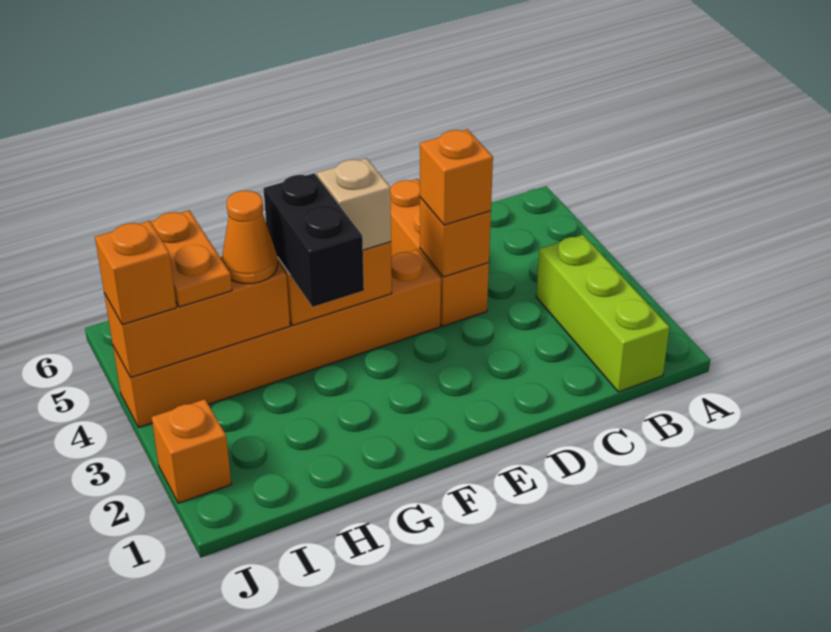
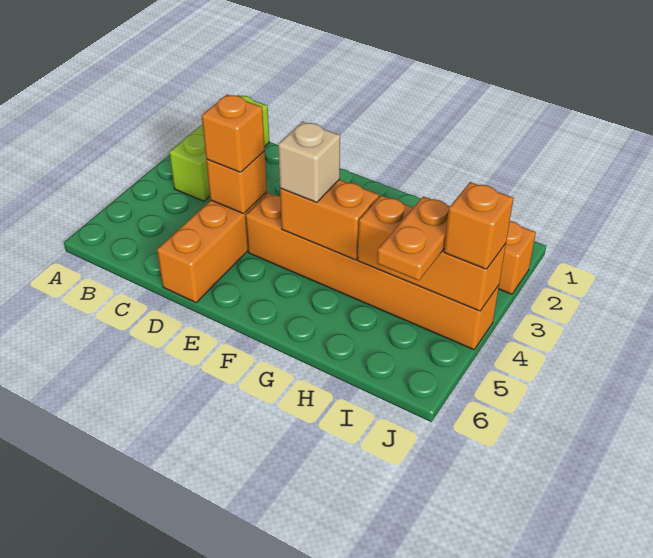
black 1x2 brick [263,173,364,307] -> none
orange 1x1 cone [222,191,278,284] -> none

